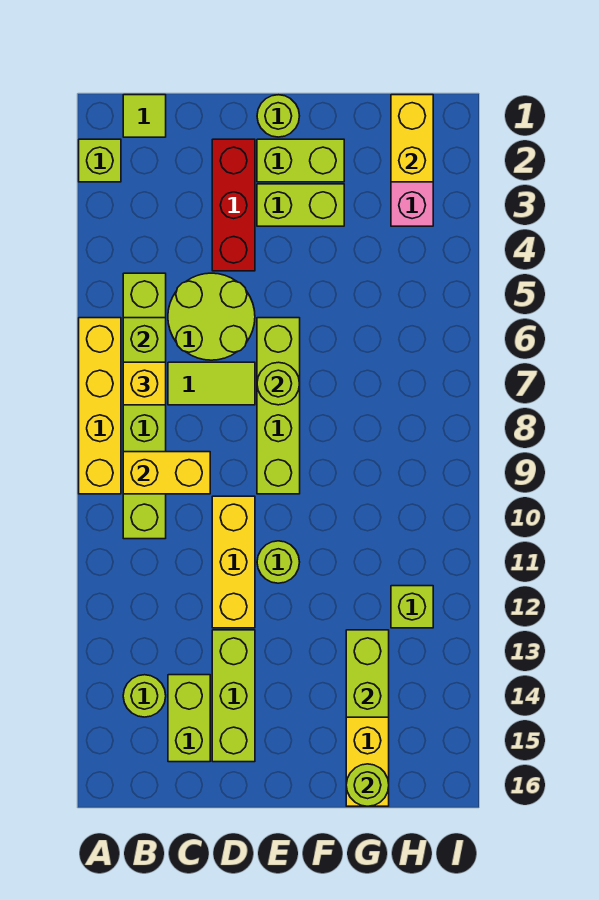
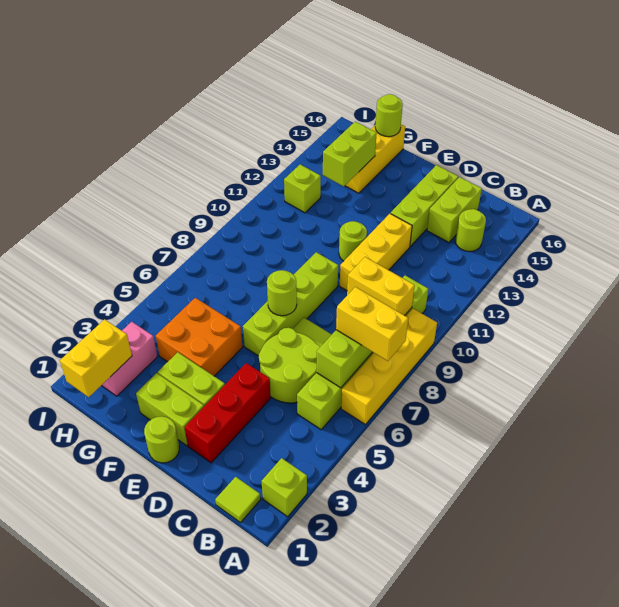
yellow 1x1 brick [123,362,166,405] -> yellow 1x2 brick [336,287,408,361]
none -> orange 2x2 brick [156,298,242,376]

